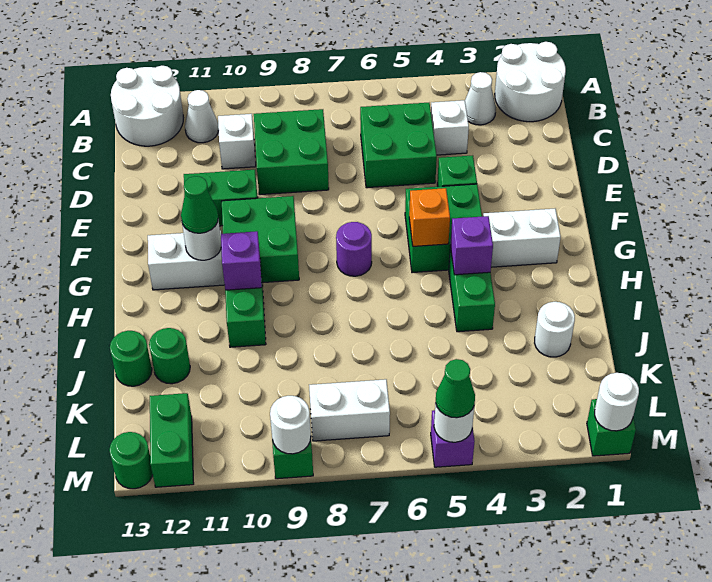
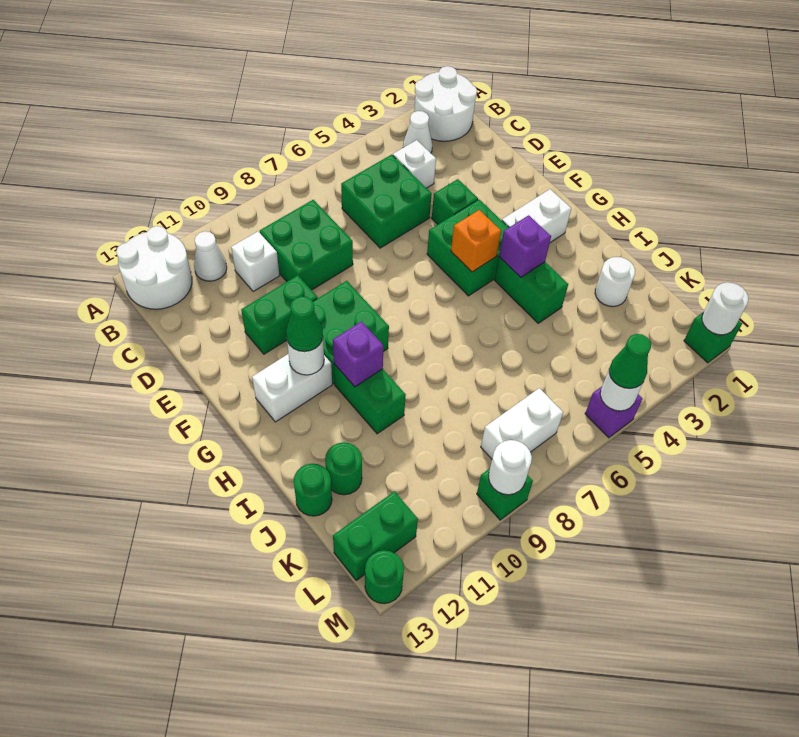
purple 1x1 round brick [336,222,372,276] -> none
green 1x2 brick [150,393,194,487] -> green 1x2 brick turned to [333,491,418,580]

